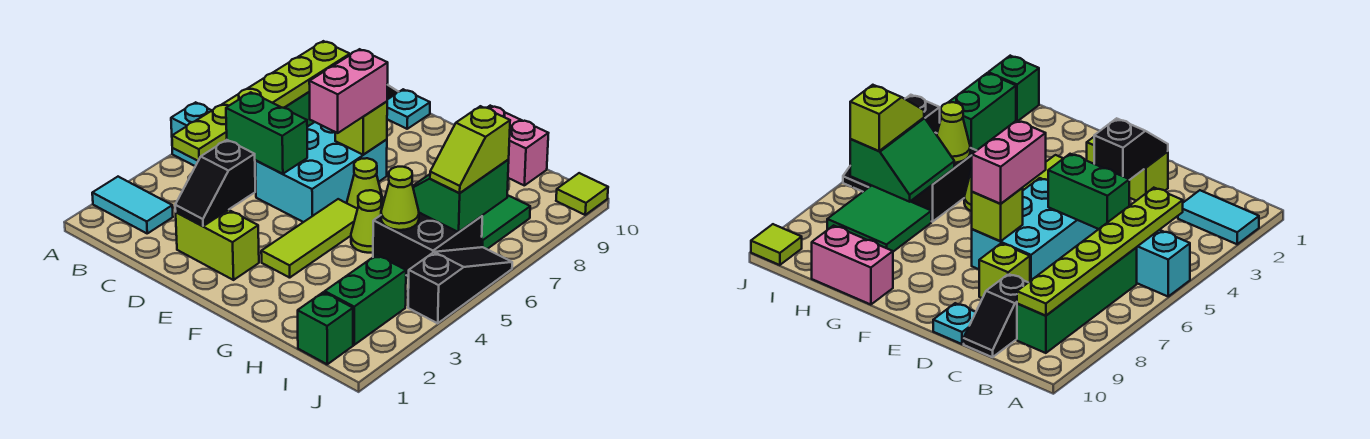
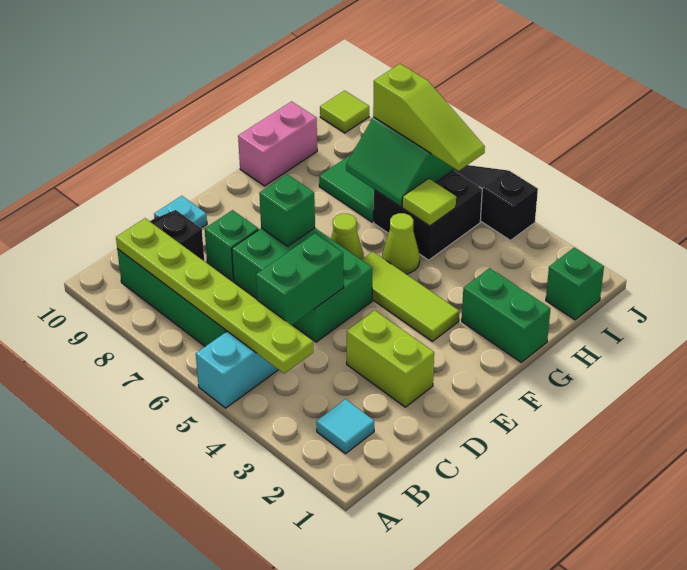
cyan 1x2 tile [92,177,173,233] -> cyan 1x1 tile [316,399,374,454]
lime 1x2 brick [176,210,259,280] -> lime 1x2 brick turned to [347,310,434,407]
black 1x2 slope [175,140,255,226] -> none
cyan 2x3 brick [255,122,387,222] -> green 2x3 brick [232,228,372,342]
lime 1x1 brick [979,243,1030,298] -> green 1x1 brick [205,210,259,281]
pink 1x2 brick [309,49,388,133] -> none
lime 1x1 brick [335,102,387,155] -> green 1x1 brick [259,174,315,246]
lime 1x1 cone [381,167,419,230] -> lime 1x1 tile [402,179,456,226]
green 1x2 brick [325,255,406,345] -> green 1x2 brick moved to [462,268,550,362]
lime 1x2 slope [430,106,510,193] -> lime 1x3 slope [373,64,485,171]

